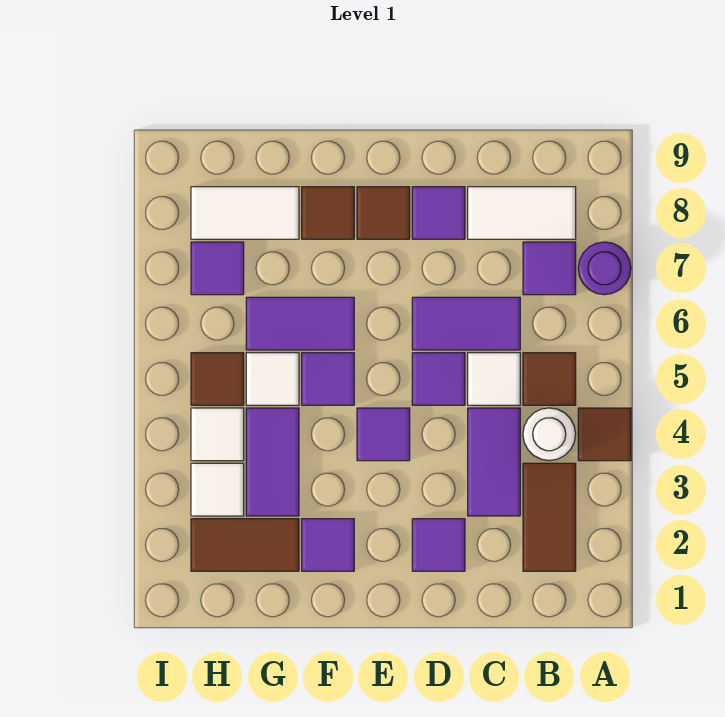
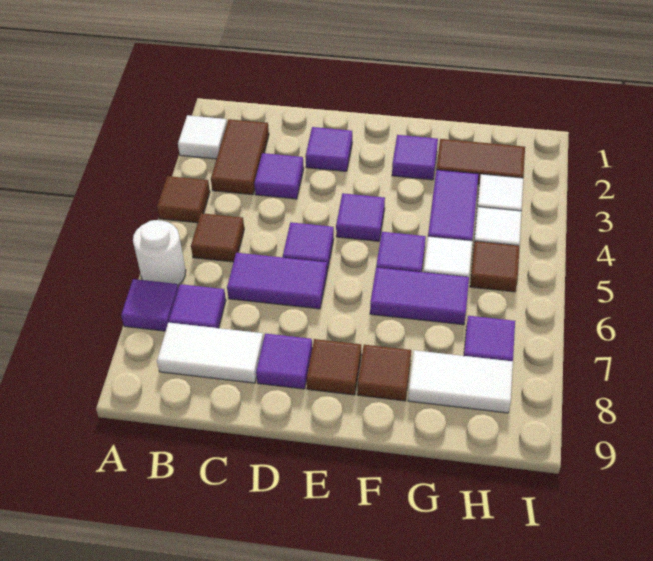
purple 1x1 round brick [578,242,631,295] -> purple 1x1 tile [121,279,178,331]
white 1x1 round brick [523,408,576,461] -> white 1x1 round brick moved to [133,220,186,285]
purple 1x2 tile [468,408,520,516] -> purple 1x1 tile [254,153,304,199]
white 1x1 tile [468,353,520,405] -> white 1x1 tile moved to [178,115,227,159]

